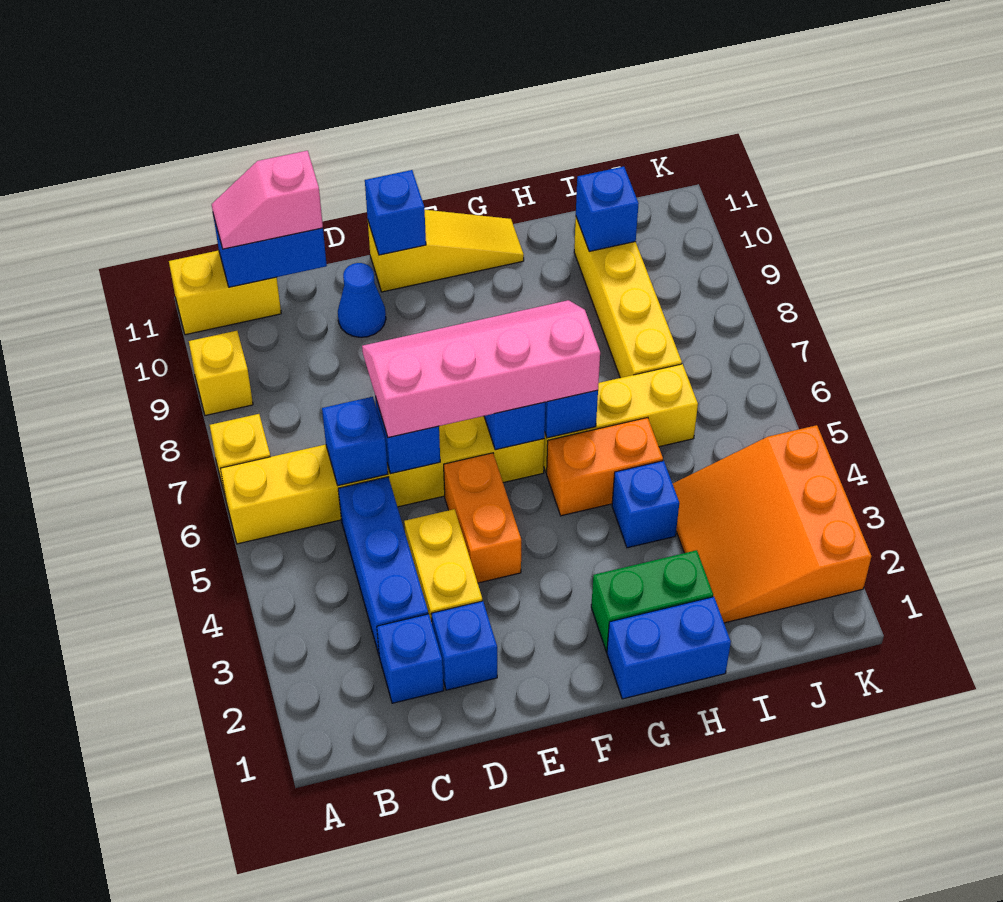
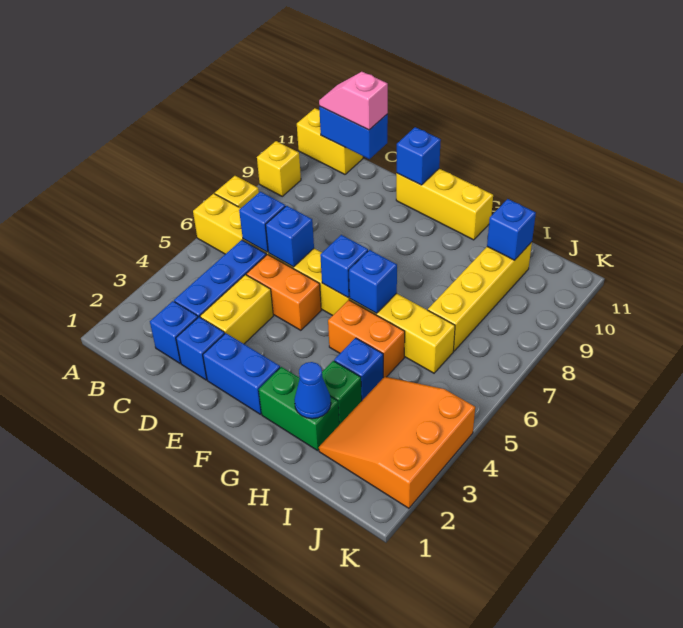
pink 2x4 slope [362,300,600,437] -> none
blue 1x1 cone [338,263,386,337] -> blue 1x1 cone moved to [294,362,331,419]
orange 1x2 brick [444,453,521,583] -> orange 1x2 brick turned to [247,254,321,330]
yellow 1x3 slope [368,210,524,292] -> yellow 1x3 brick [396,169,493,240]
blue 1x2 brick [607,597,731,699] -> blue 1x2 brick moved to [203,333,280,414]
none -> green 1x1 brick [322,361,362,425]

